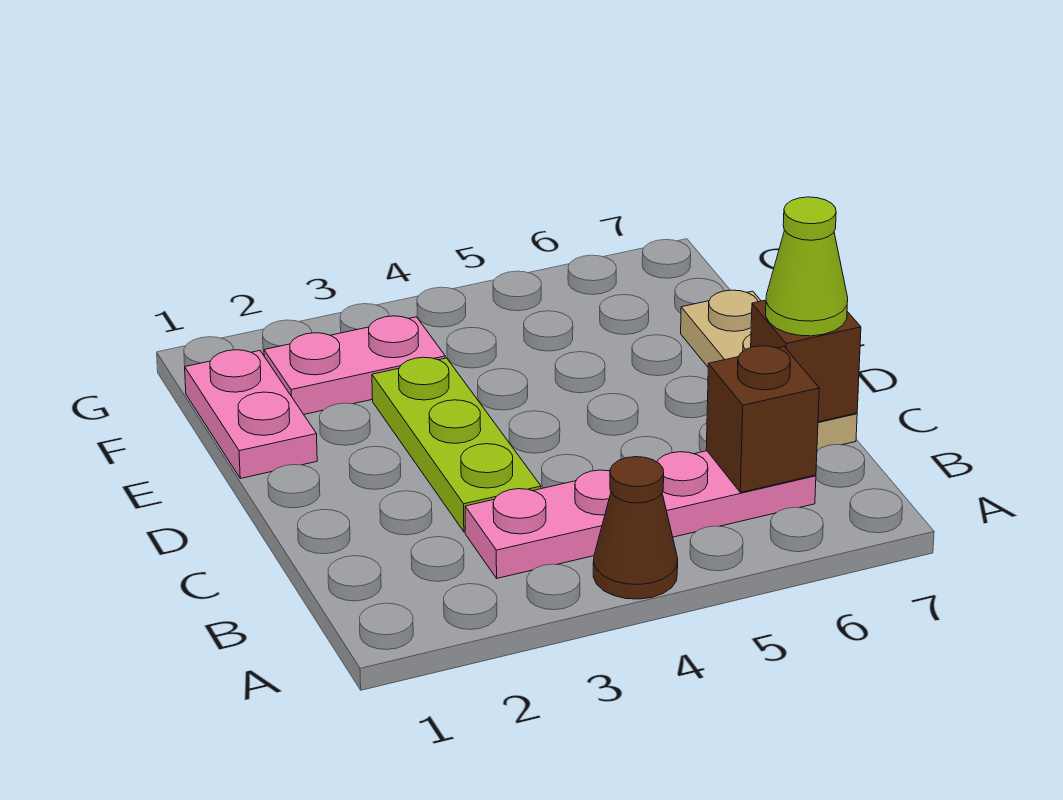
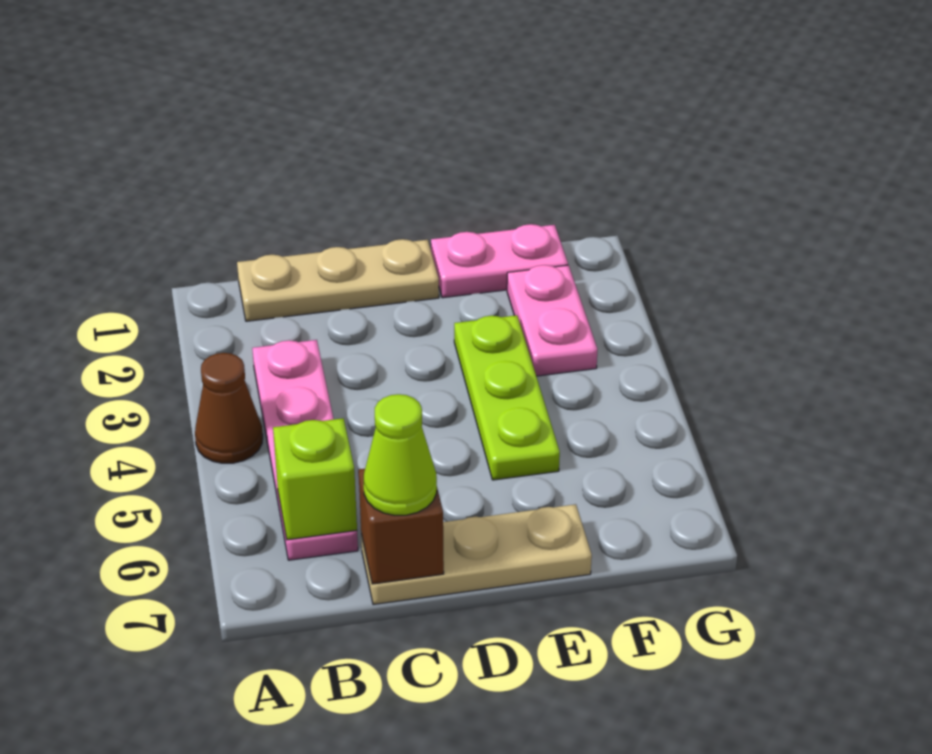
none -> tan 1x3 plate [237,239,439,321]
brown 1x1 brick [706,346,819,493] -> lime 1x1 brick [273,418,357,540]
lime 1x3 plate [372,357,541,532] -> lime 1x3 plate turned to [454,315,560,480]

